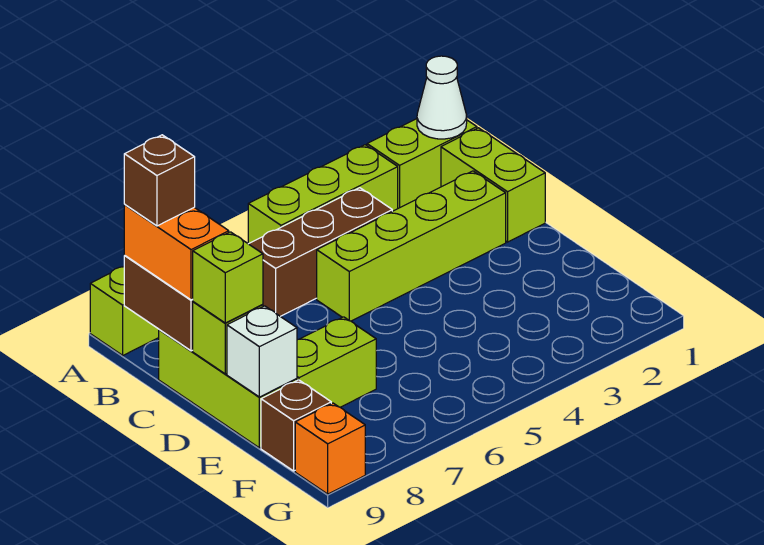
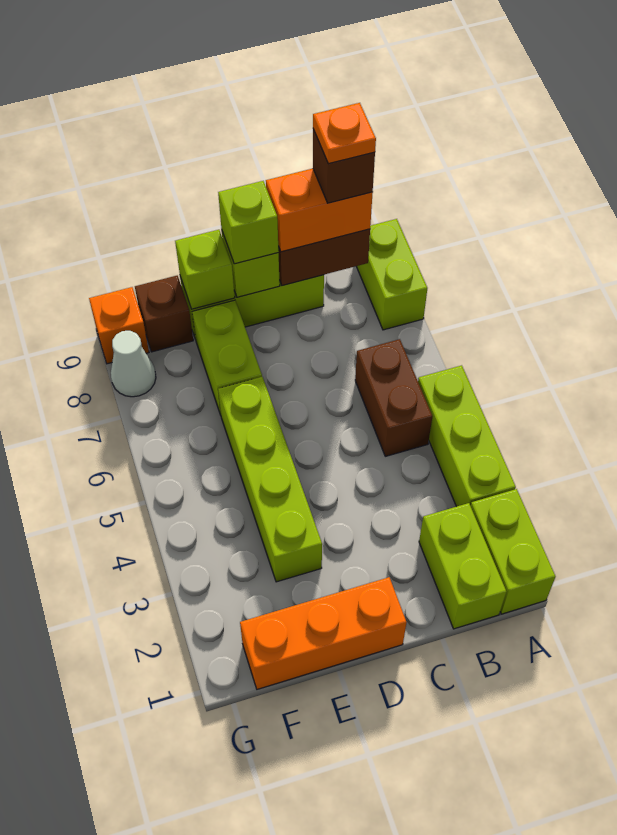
white 1x1 cone [417,56,467,139] -> white 1x1 cone moved to [111,331,156,397]
lime 1x2 brick [441,128,545,242] -> lime 1x2 brick turned to [419,503,506,629]
brown 1x3 brick [249,188,392,316] -> brown 1x2 brick [355,339,432,456]
none -> orange 1x1 plate [313,103,376,164]
lime 1x4 brick [317,171,506,321] -> lime 1x4 brick moved to [218,377,322,582]
none -> orange 1x3 brick [240,577,406,689]
white 1x1 brick [227,306,297,397] -> lime 1x1 brick [175,230,235,309]

